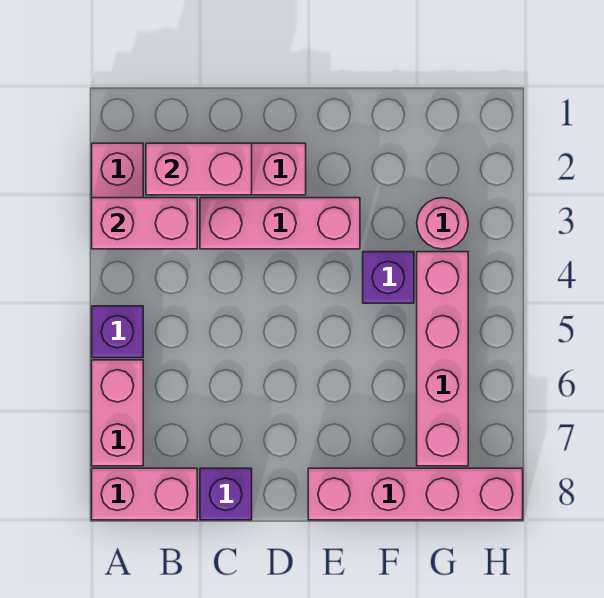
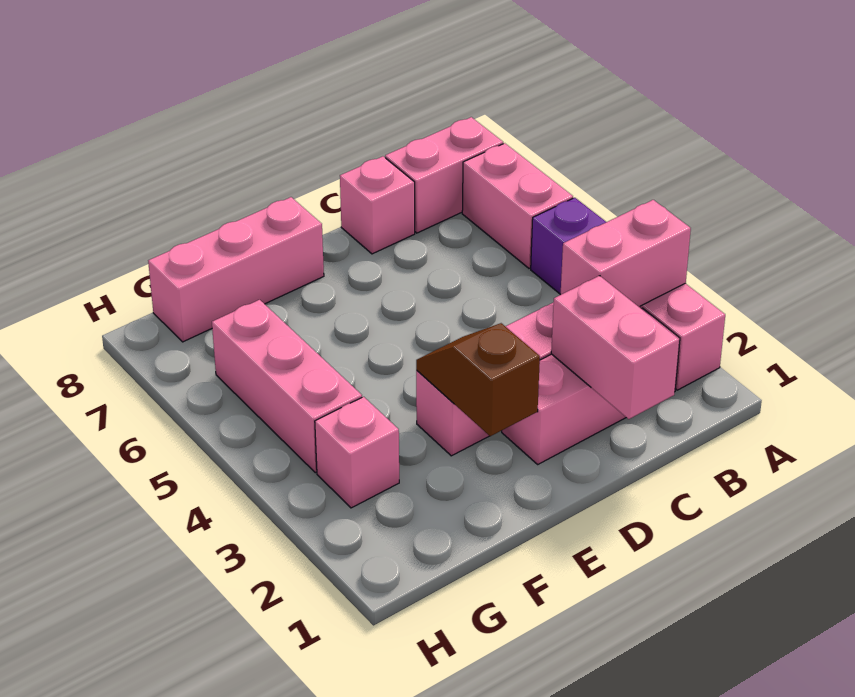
pink 1x2 brick [146,143,252,195] -> pink 1x2 brick turned to [551,276,679,419]
purple 1x1 brick [200,468,252,520] -> pink 1x1 brick [340,156,415,254]
none -> brown 1x2 slope [416,323,540,436]
pink 1x4 brick [308,468,523,520] -> pink 1x3 brick [148,197,324,342]
purple 1x1 brick [363,252,414,303] -> none
pink 1x1 round brick [417,198,468,249] -> pink 1x1 brick [315,397,399,508]
pink 1x4 brick [417,252,468,466] -> pink 1x3 brick [212,300,362,473]

